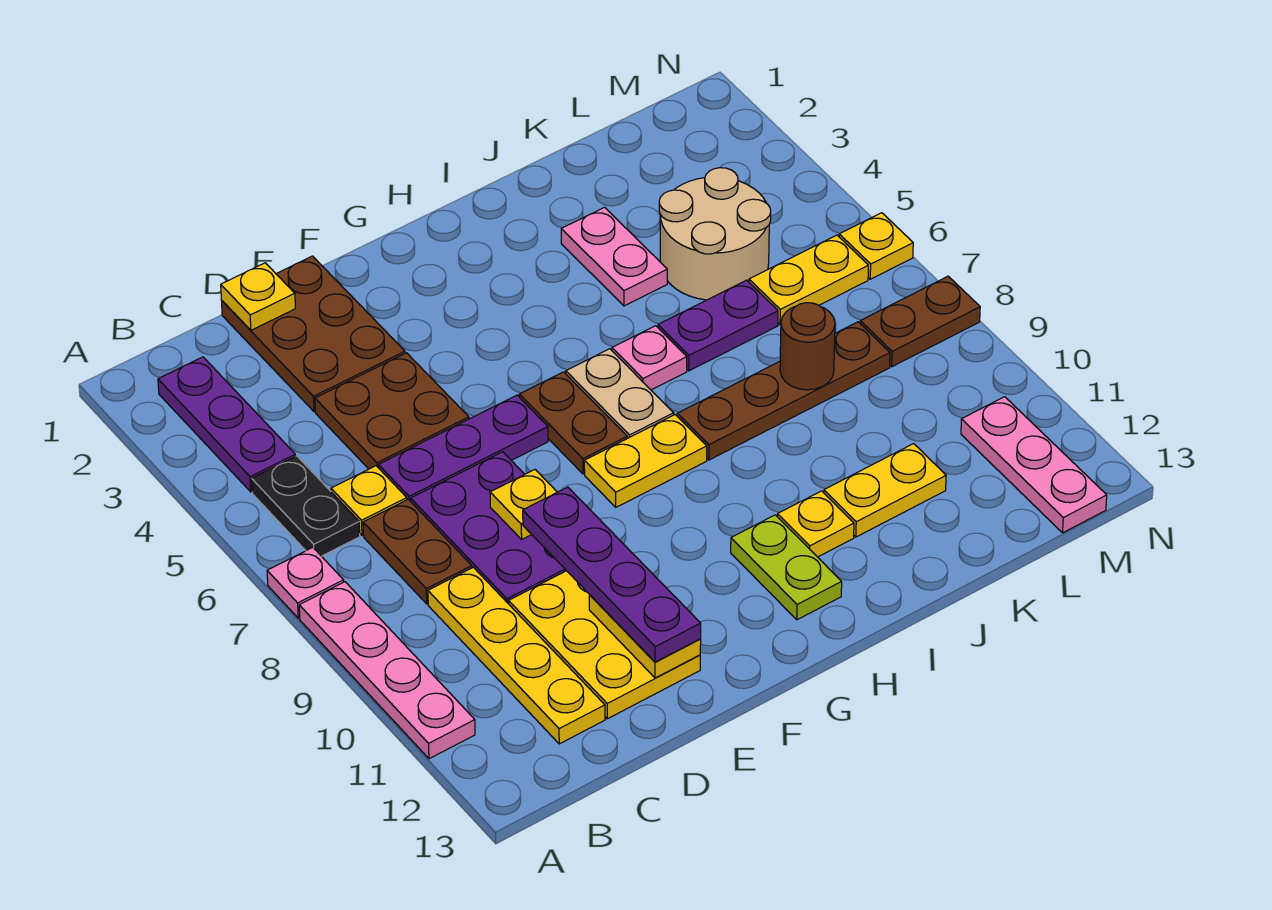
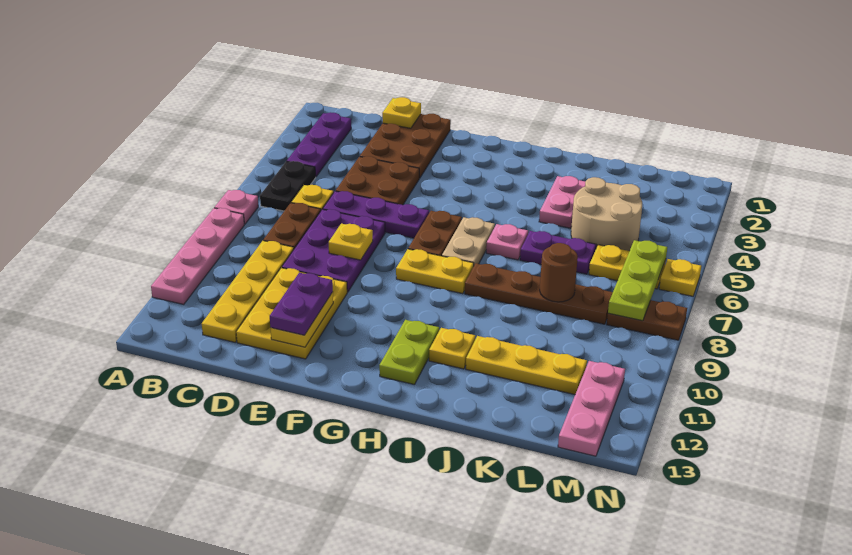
purple 1x4 plate [523,487,701,662] -> purple 1x2 plate [270,273,333,335]
yellow 1x2 plate [824,444,946,537] -> yellow 1x3 plate [466,336,587,394]
none -> lime 1x3 plate [608,240,667,321]

